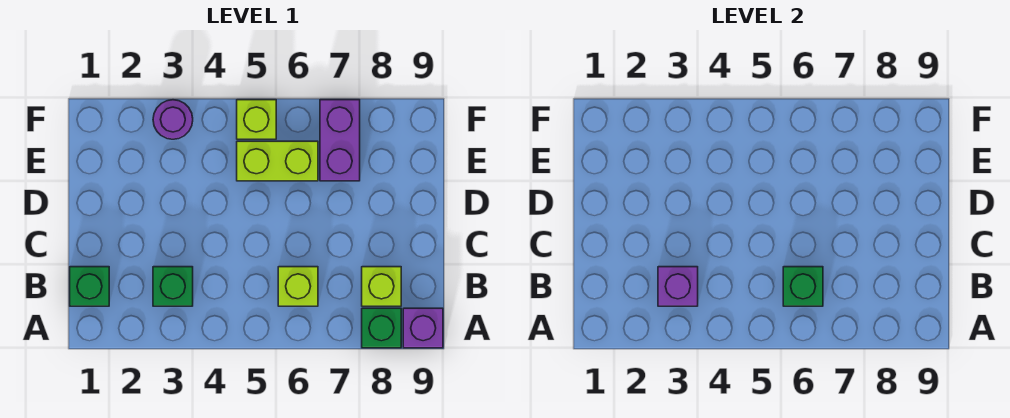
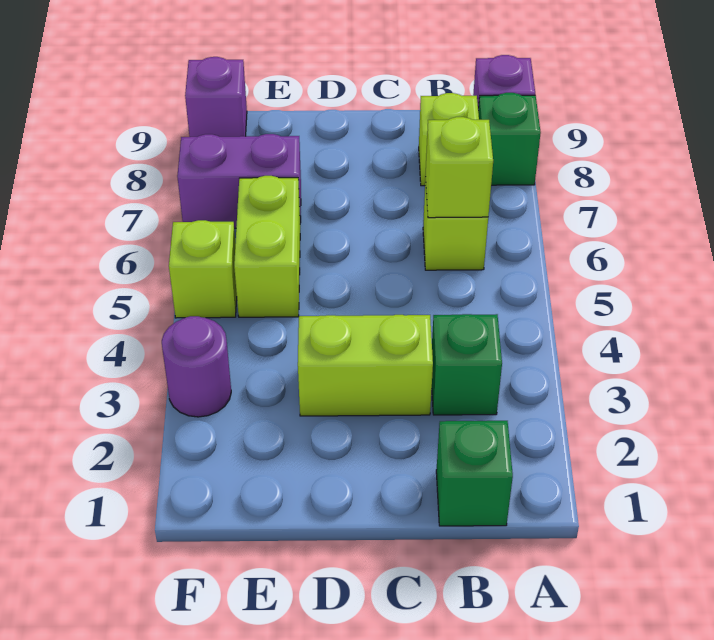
purple 1x1 brick [658,267,698,306] -> purple 1x1 brick moved to [185,57,247,137]
green 1x1 brick [783,267,823,306] -> lime 1x1 brick [425,117,493,218]
none -> lime 1x2 brick [298,315,433,416]

